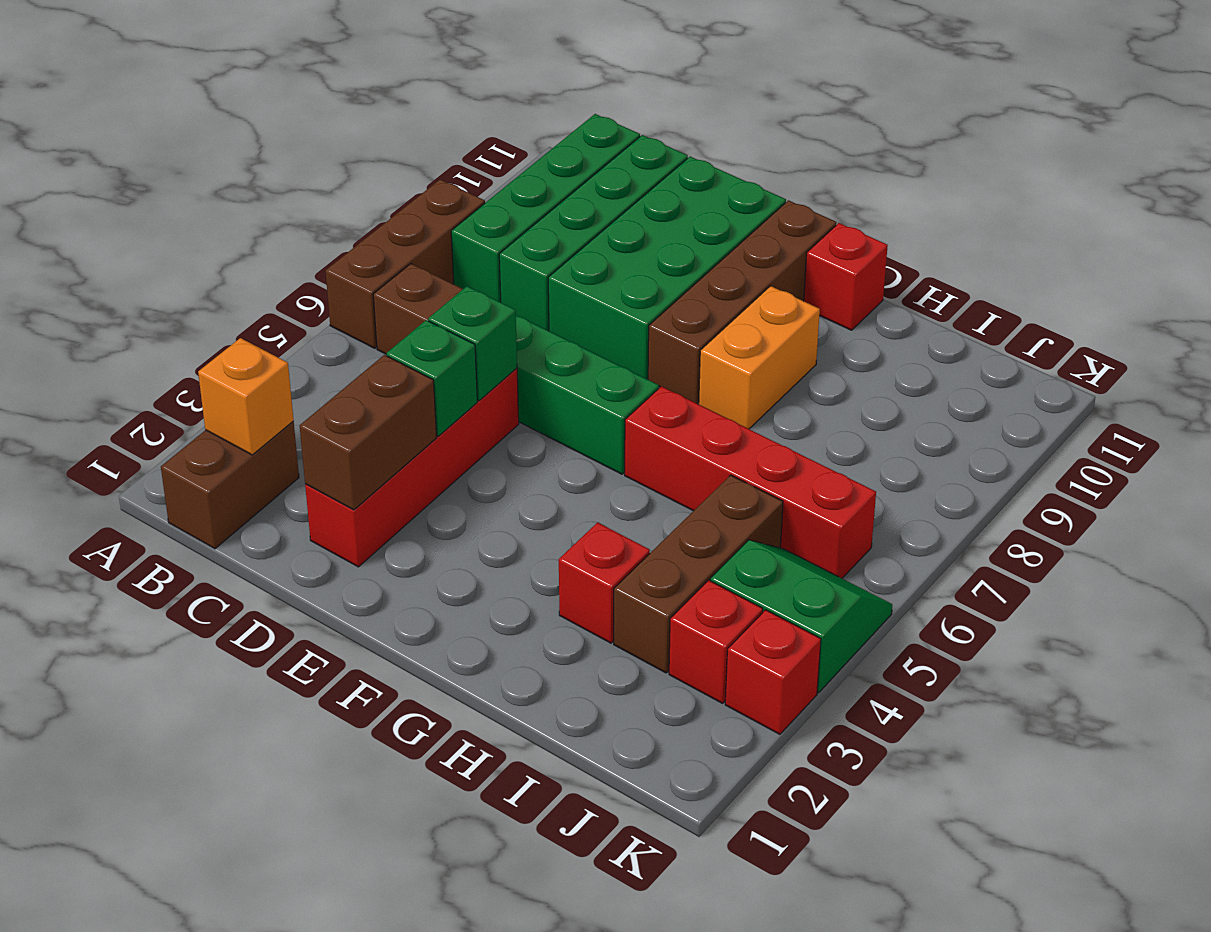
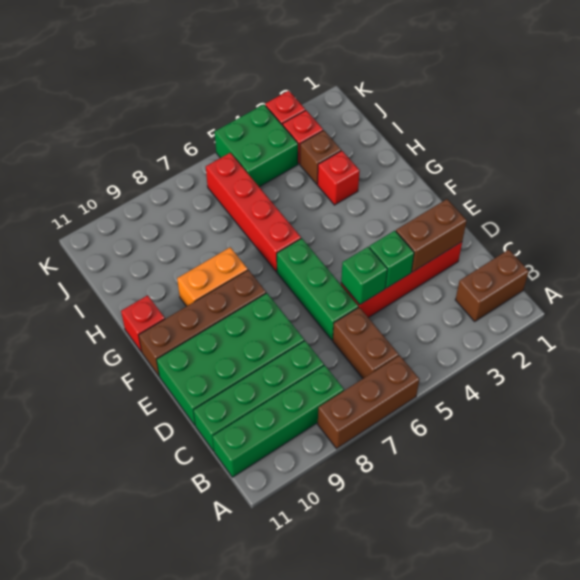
orange 1x1 brick [198,338,294,455] -> none
brown 1x3 brick [614,475,783,673] -> brown 1x1 brick [300,130,341,184]
green 2x2 slope [710,540,892,693] -> green 2x2 brick [215,104,298,187]

